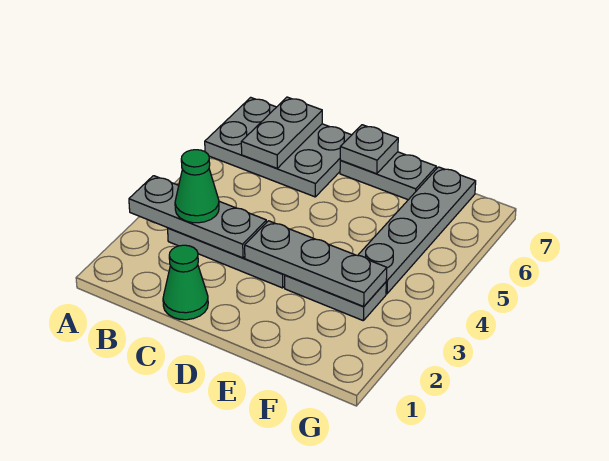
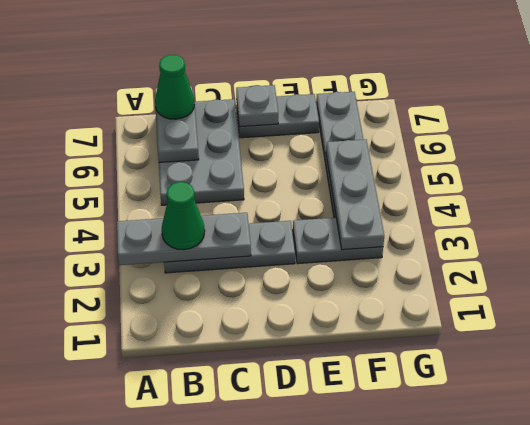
grey 2x3 plate [205,97,351,197] -> grey 2x3 plate turned to [159,99,244,205]
green 1x1 cone [163,245,208,320] -> green 1x1 cone moved to [155,55,195,119]
grey 1x3 plate [245,221,387,306] -> grey 1x3 plate turned to [326,139,384,250]

